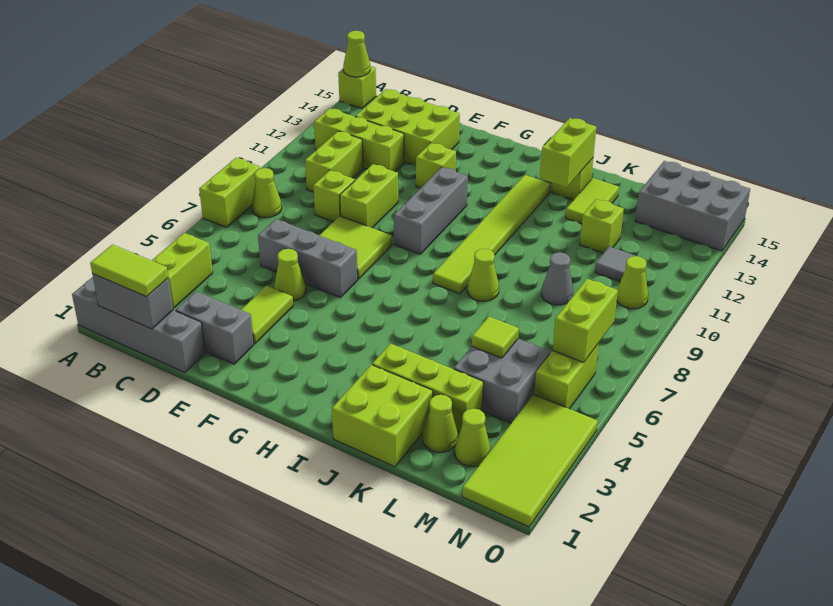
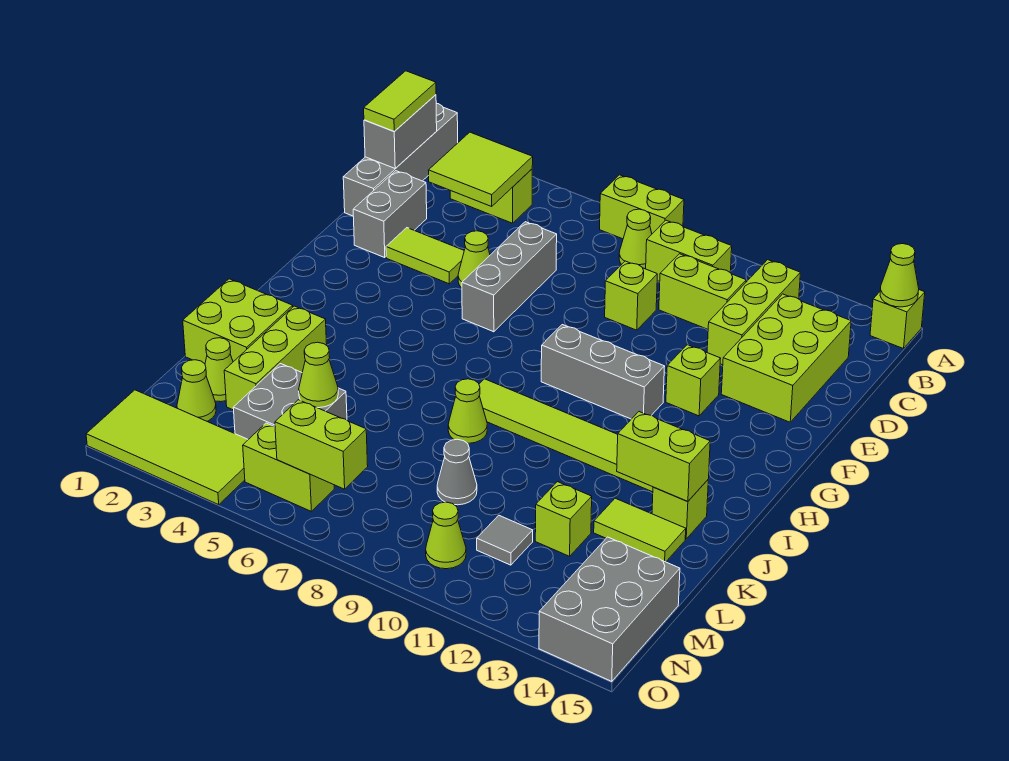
lime 2x2 tile [319,216,392,279] -> lime 2x2 tile moved to [428,132,533,206]
lime 1x2 brick [340,164,398,228] -> lime 1x2 brick moved to [646,220,732,281]
lime 1x1 tile [472,317,519,358] -> lime 1x1 cone [299,342,338,408]

